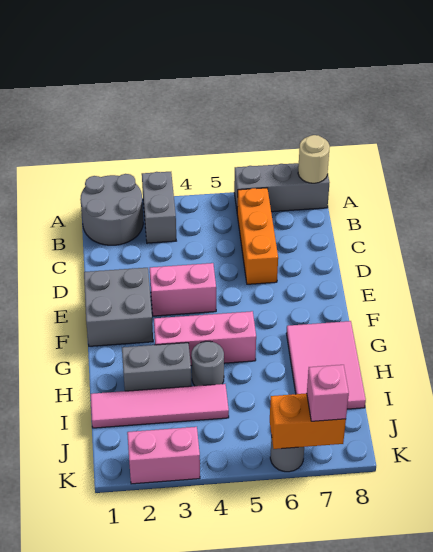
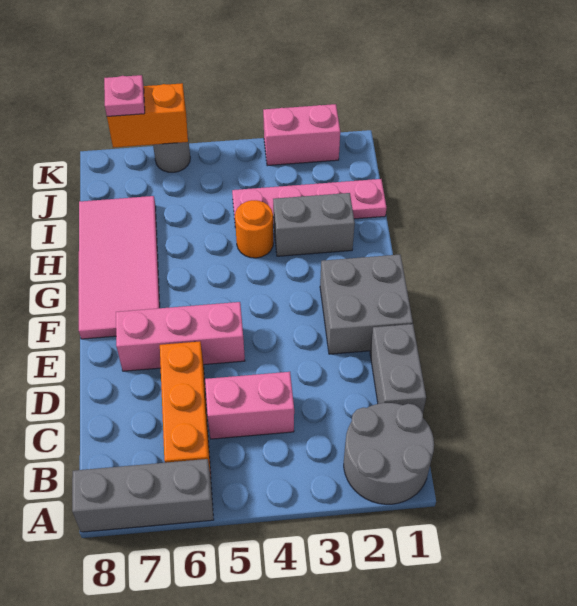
grey 1x2 brick [142,172,176,243] -> grey 1x2 brick moved to [370,324,426,413]
tan 1x1 round brick [298,135,330,183] -> none
pink 1x2 brick [150,263,216,316] -> pink 1x2 brick moved to [205,372,294,439]
pink 1x3 brick [154,311,256,366] -> pink 1x3 brick moved to [116,302,245,371]
pink 2x3 tile [286,321,366,409] -> pink 2x4 tile [79,196,160,339]
grey 1x1 round brick [191,341,224,386] -> orange 1x1 round brick [235,200,273,258]
pink 1x4 tile [91,384,229,428] -> pink 1x4 plate [232,179,387,228]
pink 1x1 brick [307,365,349,421] -> pink 1x1 plate [104,75,145,116]

